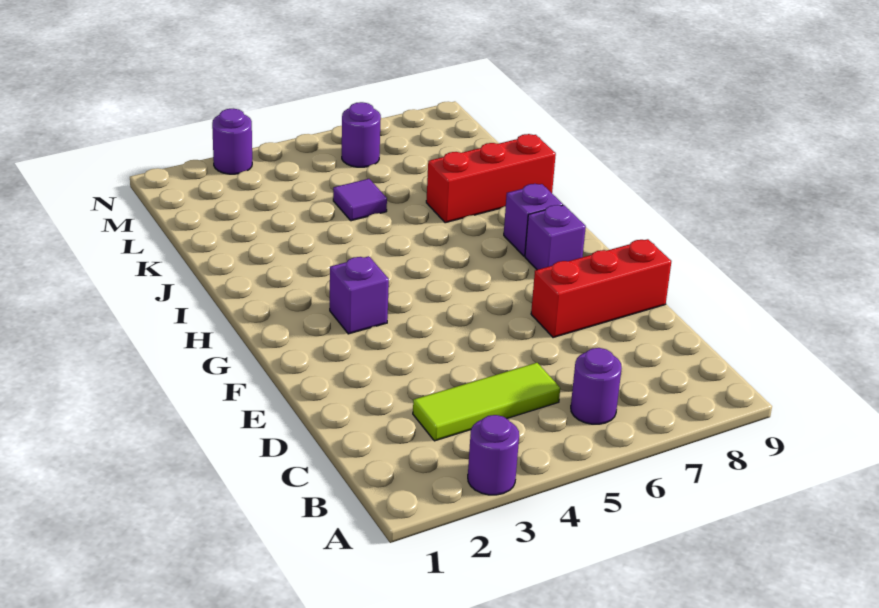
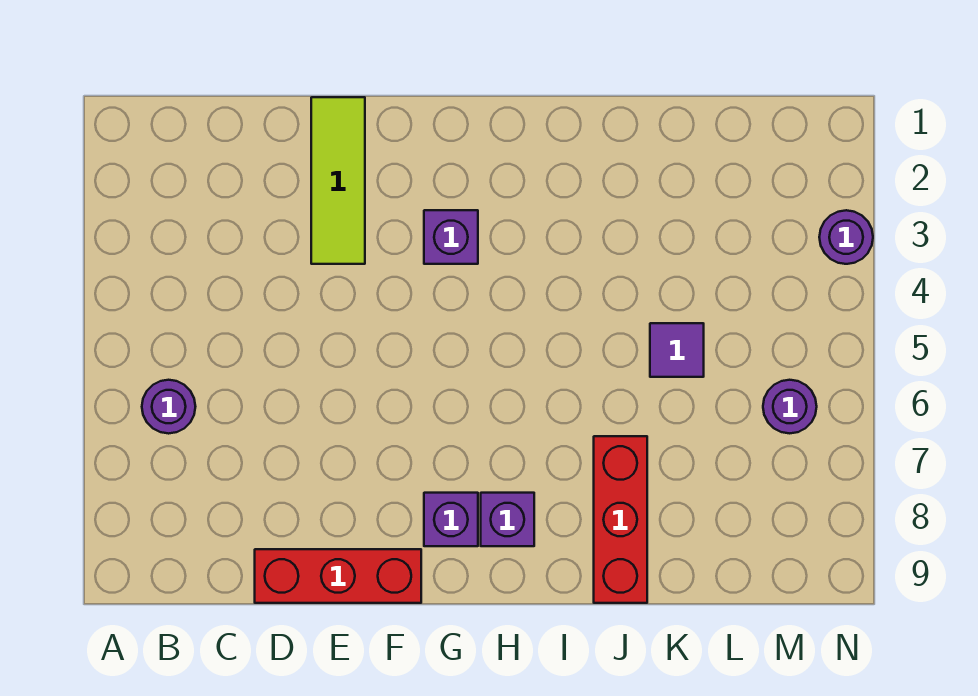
purple 1x1 round brick [468,415,519,495] -> none
lime 1x3 tile [413,363,560,441] -> lime 1x3 tile moved to [311,97,365,264]
red 1x3 brick [531,239,671,338] -> red 1x3 brick turned to [255,549,421,603]

